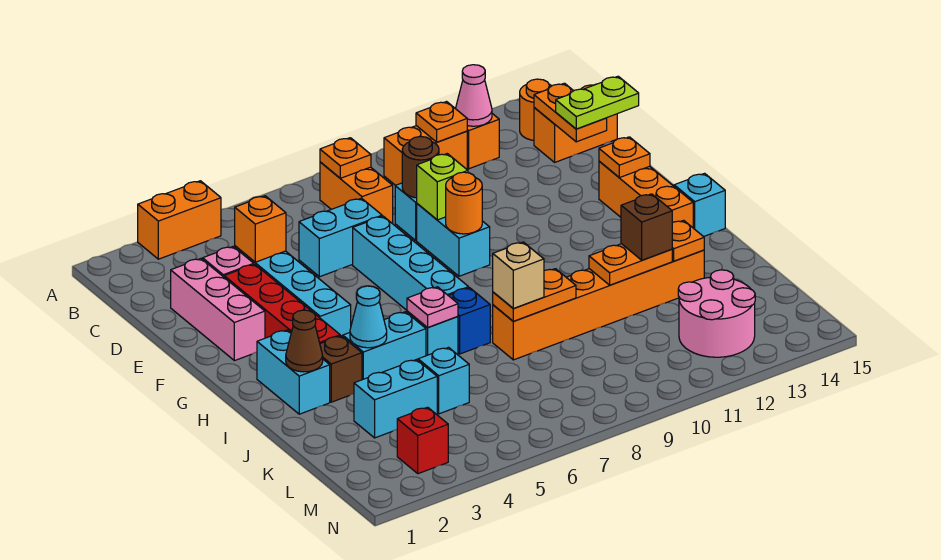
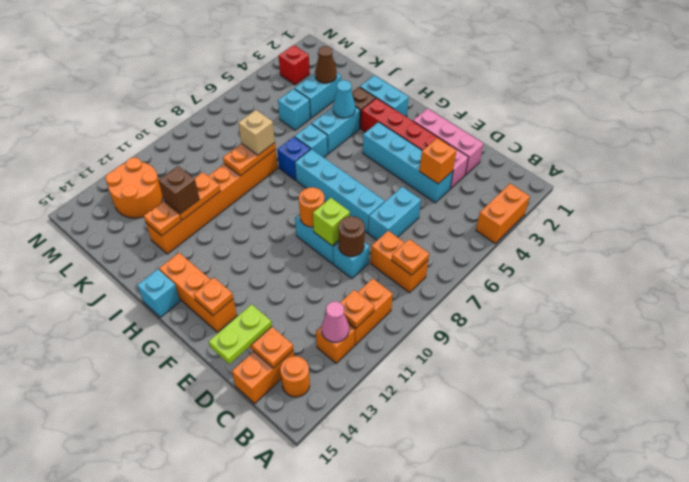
brown 1x1 cone [286,310,323,372] -> brown 1x1 cone moved to [315,46,337,83]
pink 1x1 plate [407,287,458,328] -> none
pink 2x2 round brick [678,270,755,357] -> orange 2x2 round brick [105,158,163,218]

